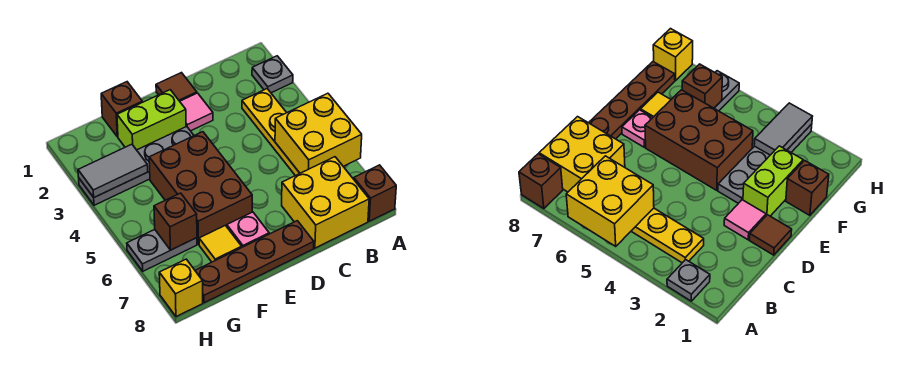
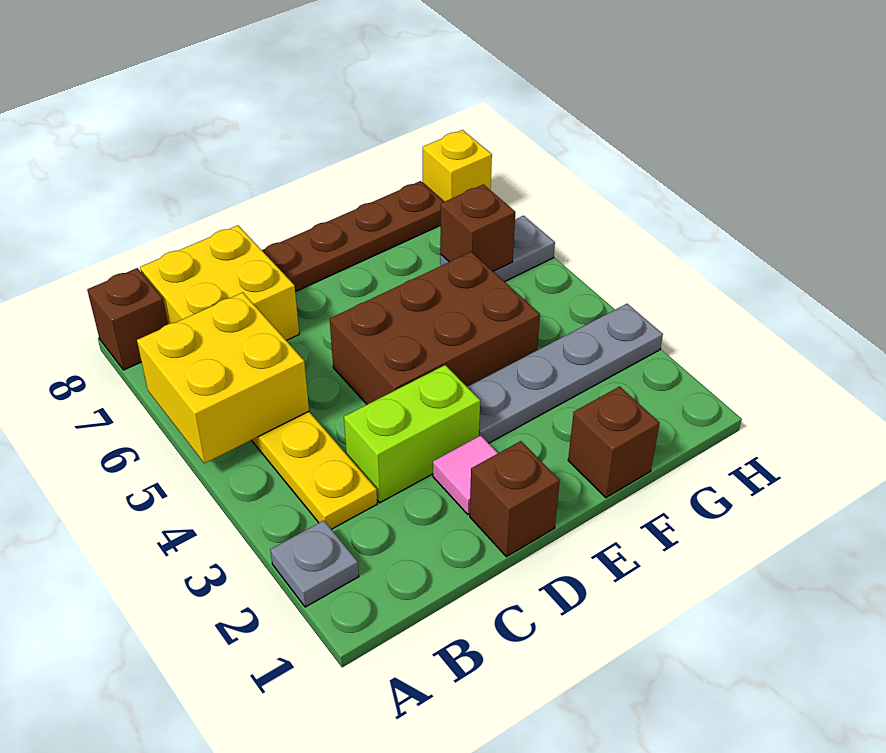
brown 1x1 tile [156,73,197,101] -> brown 1x1 brick [470,441,560,557]
lime 1x2 brick [117,90,186,150] -> lime 1x2 brick moved to [344,365,480,503]
brown 2x3 brick [149,132,252,244] -> brown 2x3 brick turned to [330,252,540,404]
pink 1x1 plate [227,212,269,247] -> none
yellow 1x1 tile [199,225,242,262] -> none
grey 1x2 tile [78,144,148,197] -> none

